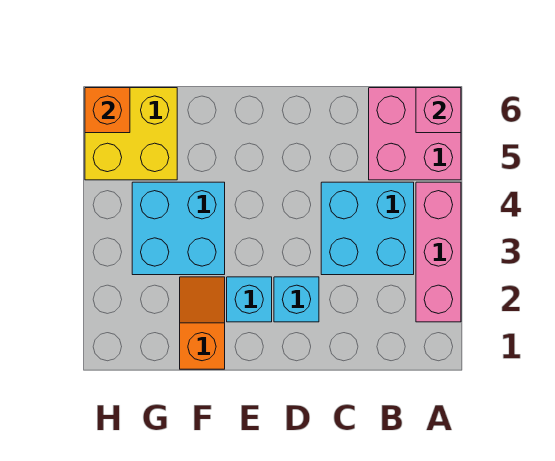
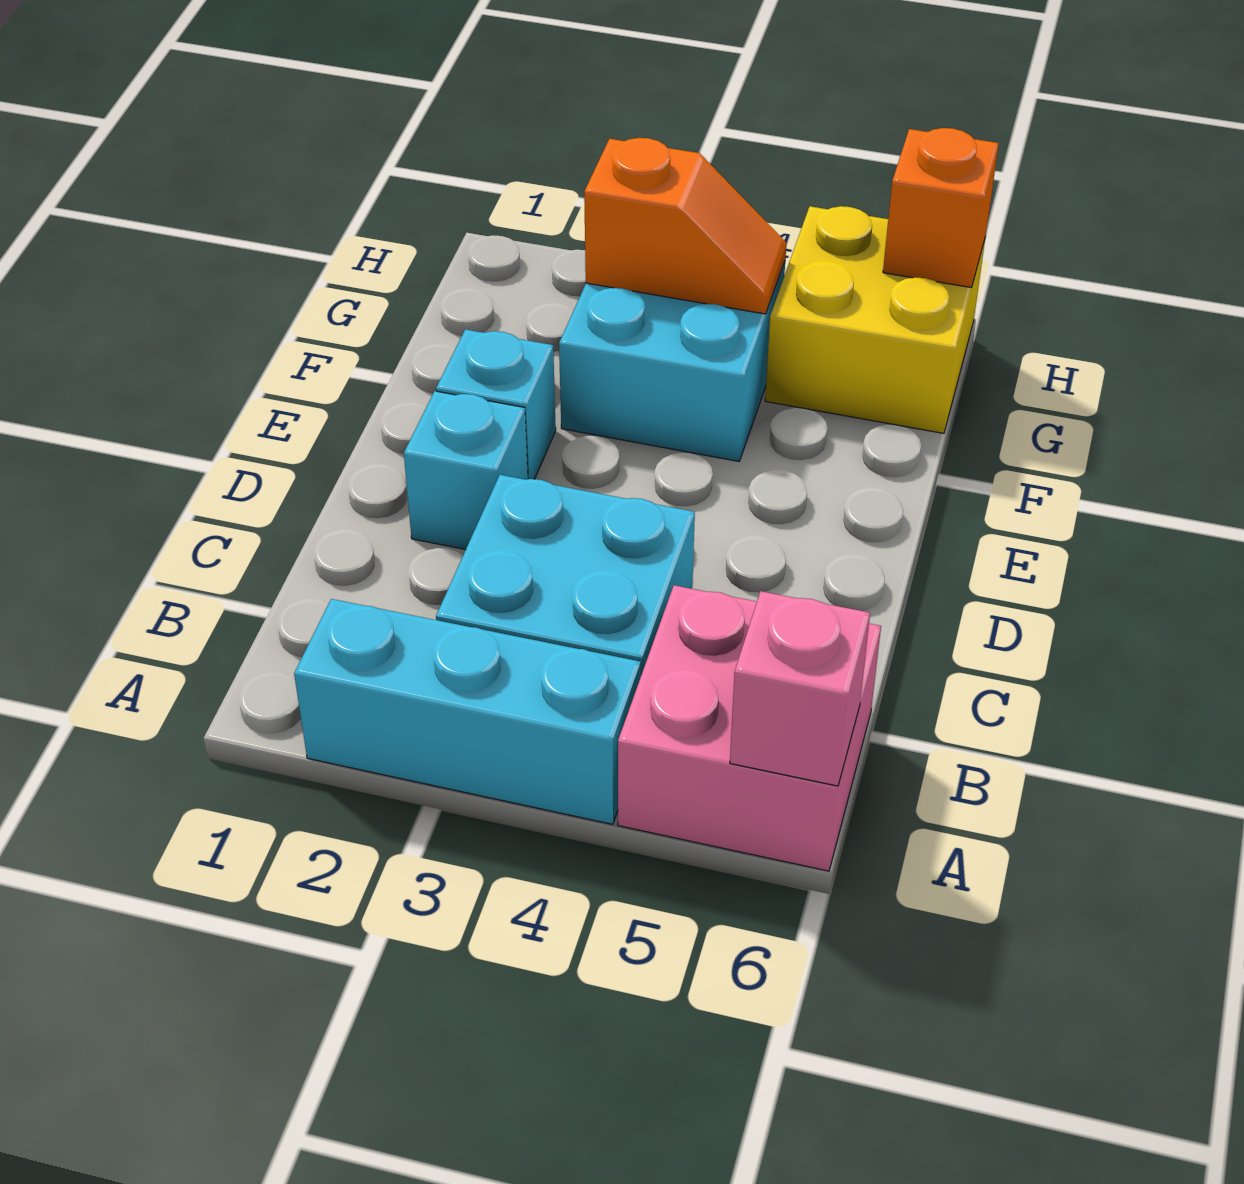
pink 1x3 brick [416,182,461,322] -> cyan 1x3 brick [294,599,641,824]
orange 1x2 slope [180,277,225,369] -> orange 1x2 slope moved to [584,138,786,314]

